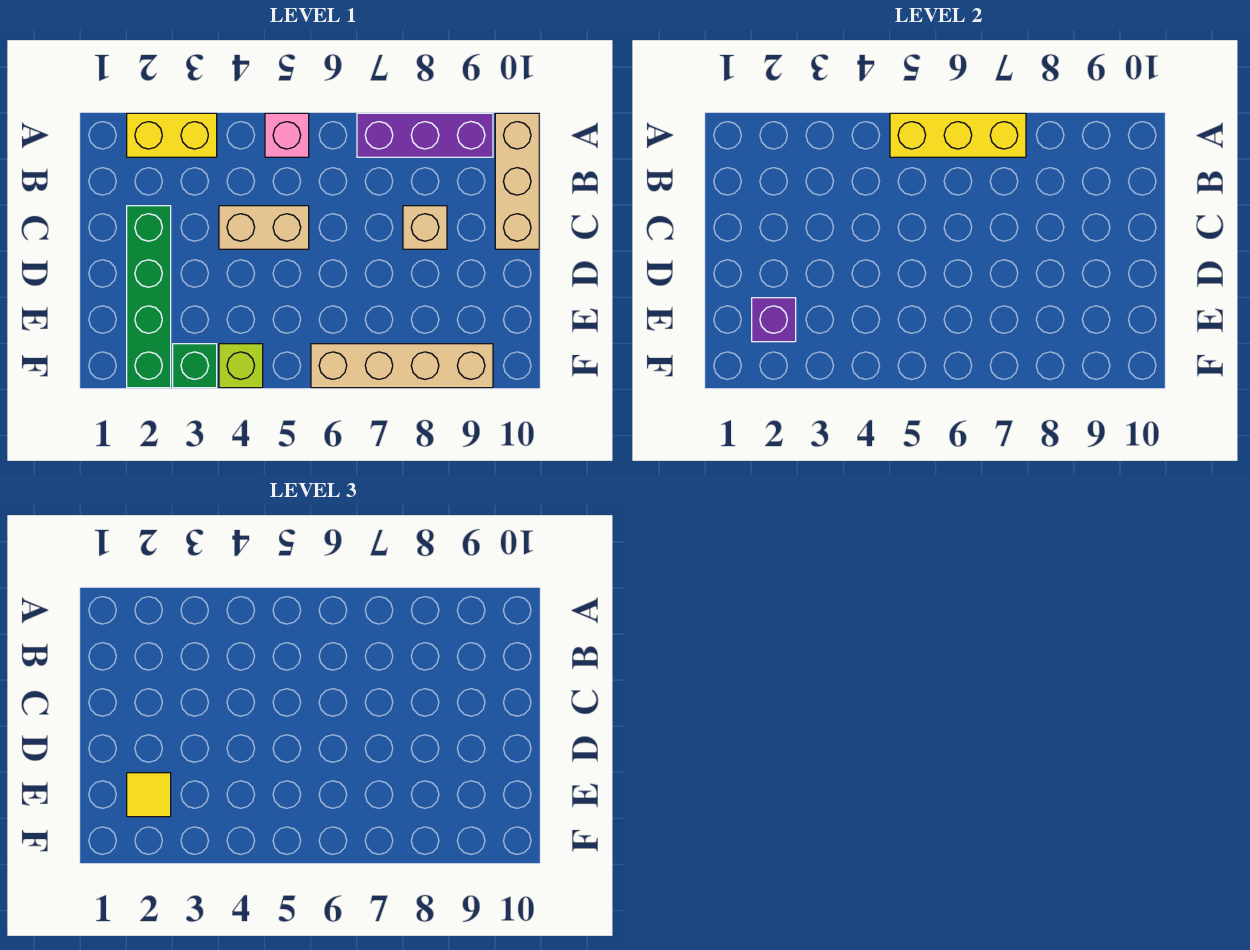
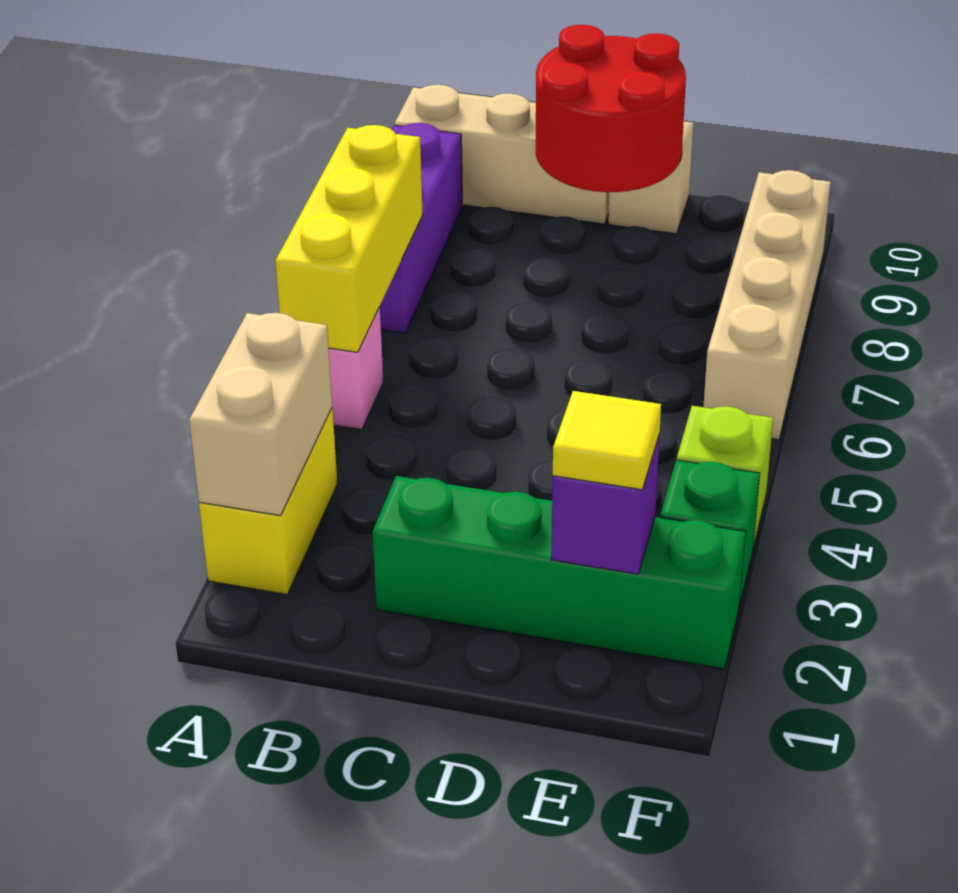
tan 1x2 brick [219,206,309,249] -> tan 1x2 brick moved to [189,313,332,516]
tan 1x1 brick [403,206,447,249] -> tan 1x1 brick moved to [608,121,693,234]
none -> red 2x2 round brick [536,25,686,192]

